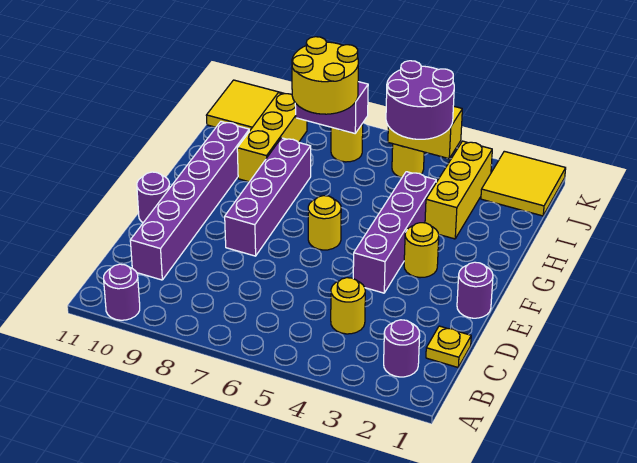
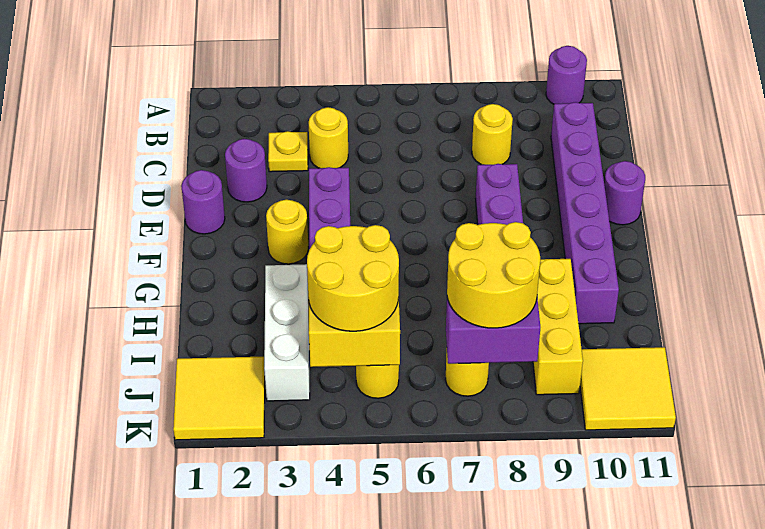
purple 1x1 round brick [384,320,420,377] -> purple 1x1 round brick moved to [225,139,267,202]
yellow 1x1 plate [426,326,471,367] -> yellow 1x1 plate moved to [268,131,308,172]
yellow 1x1 round brick [308,196,341,250] -> yellow 1x1 round brick moved to [472,104,513,165]
yellow 1x3 brick [425,141,492,239] -> white 1x3 brick [264,264,310,401]
purple 2x2 round brick [386,61,454,139] -> yellow 2x2 round brick [307,225,399,331]

